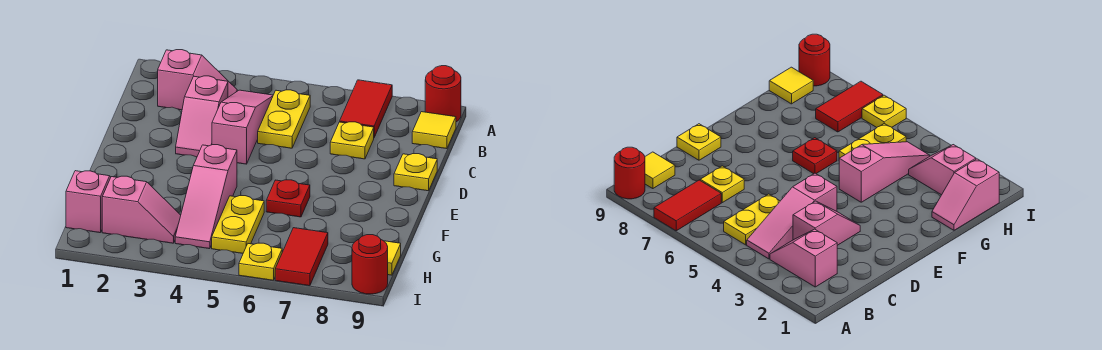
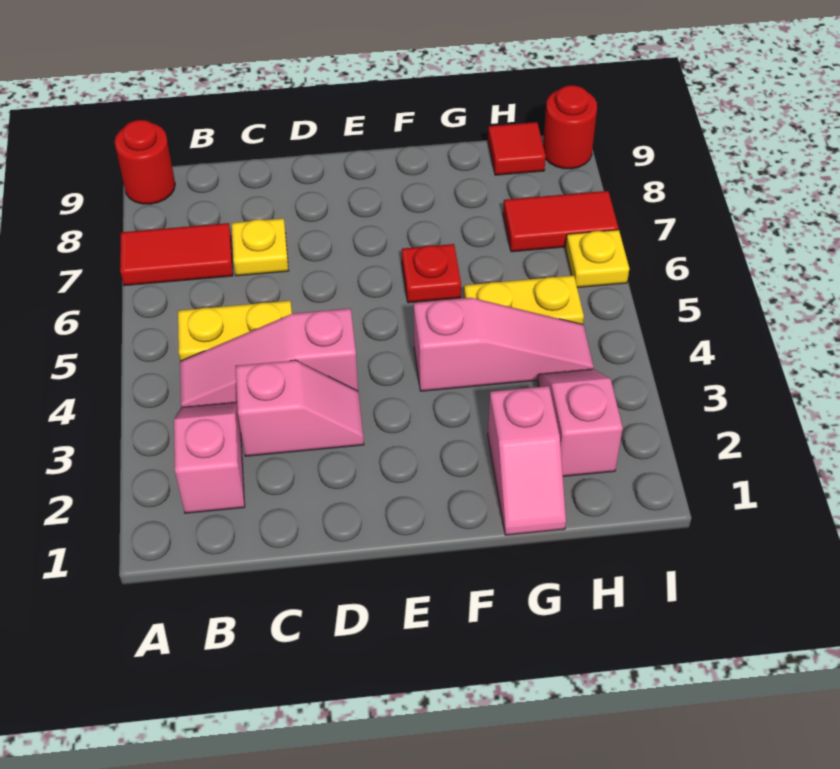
yellow 1x1 tile [412,112,456,149] -> none
yellow 1x1 plate [394,154,437,191] -> none
pink 1x2 slope [66,171,111,233] -> pink 1x2 slope turned to [488,386,566,535]
yellow 1x1 tile [384,241,401,275] -> red 1x1 tile [488,122,546,175]

